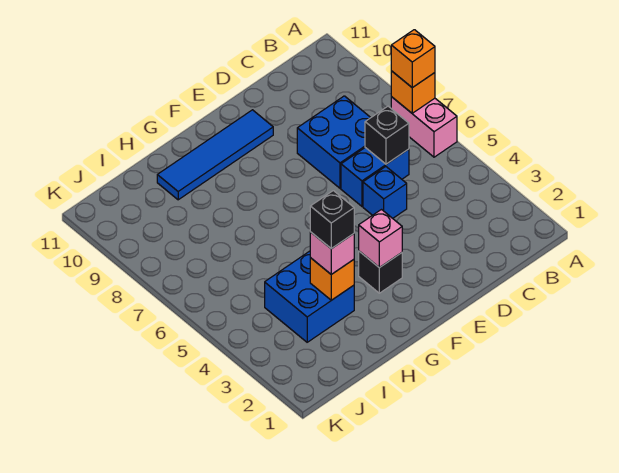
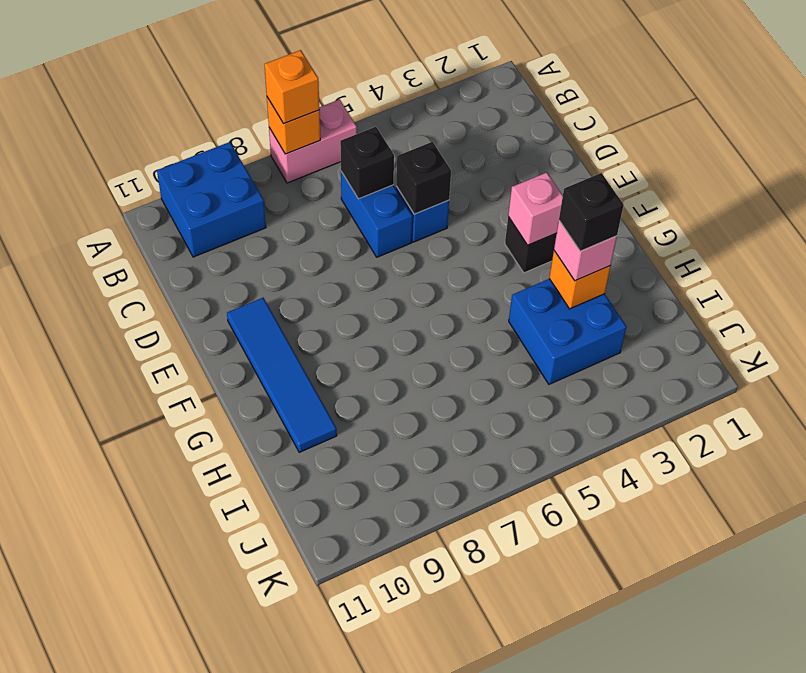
blue 2x2 brick [297,96,371,188] -> blue 2x2 brick moved to [157,142,266,257]
none -> black 1x1 brick [396,142,451,214]

